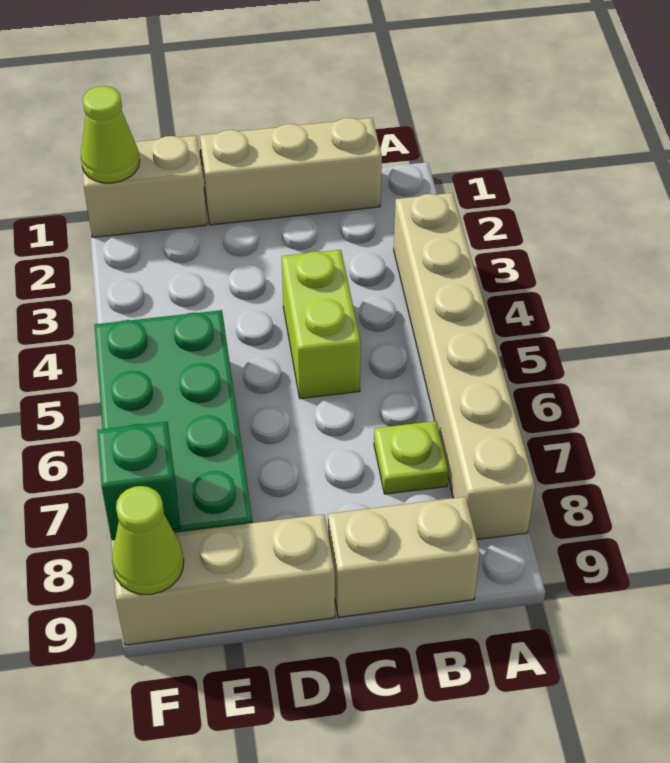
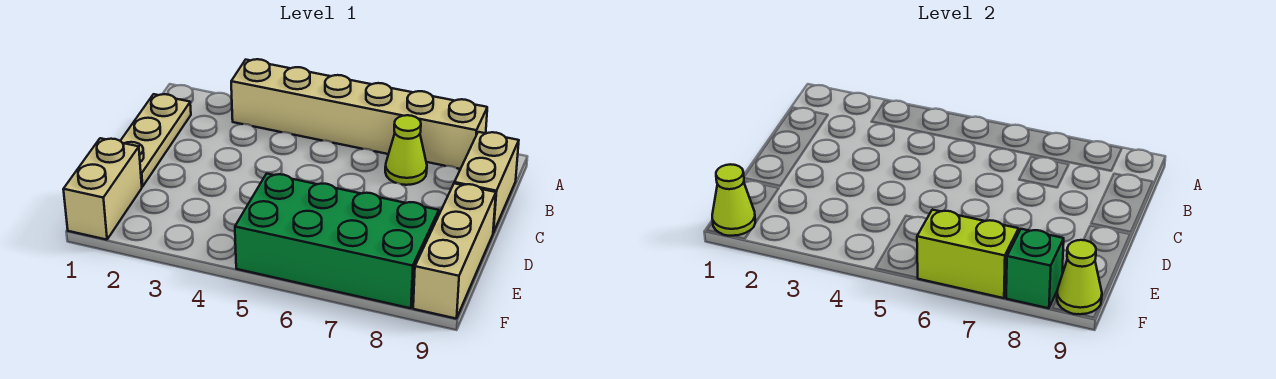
tan 1x3 brick [200,118,382,225] -> tan 1x3 plate [121,94,191,187]
lime 1x1 plate [374,421,449,494] -> lime 1x1 cone [385,115,427,185]
lime 1x2 brick [282,250,361,399] -> lime 1x2 brick moved to [917,210,1019,298]

